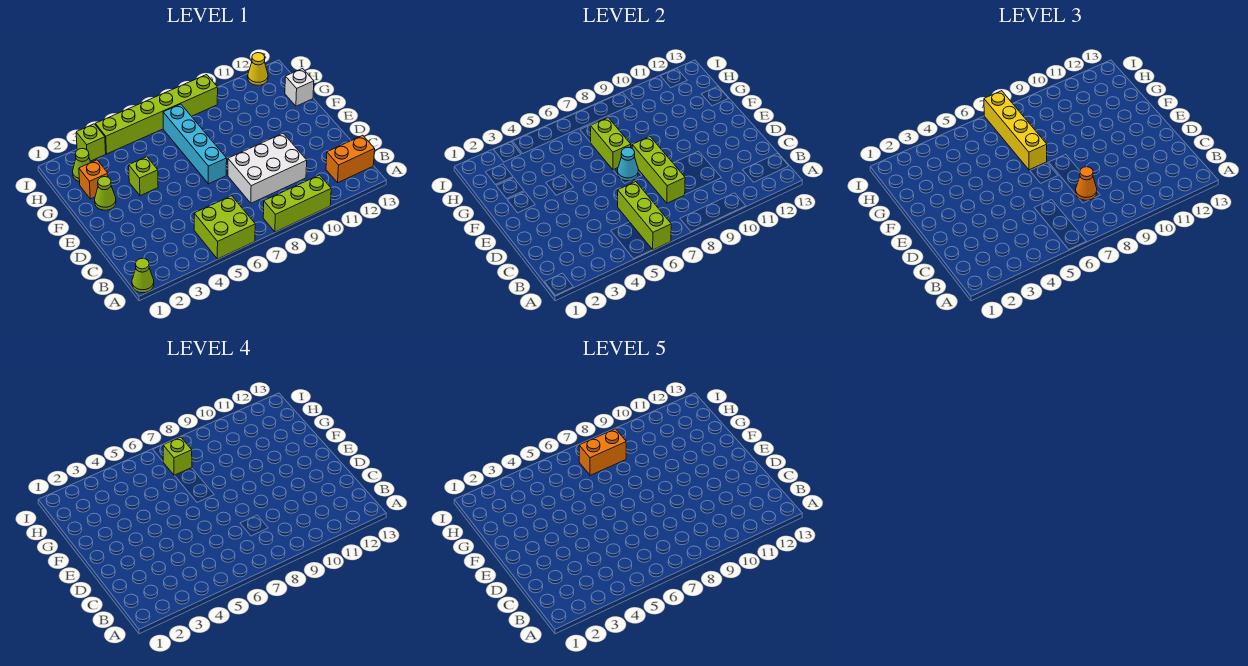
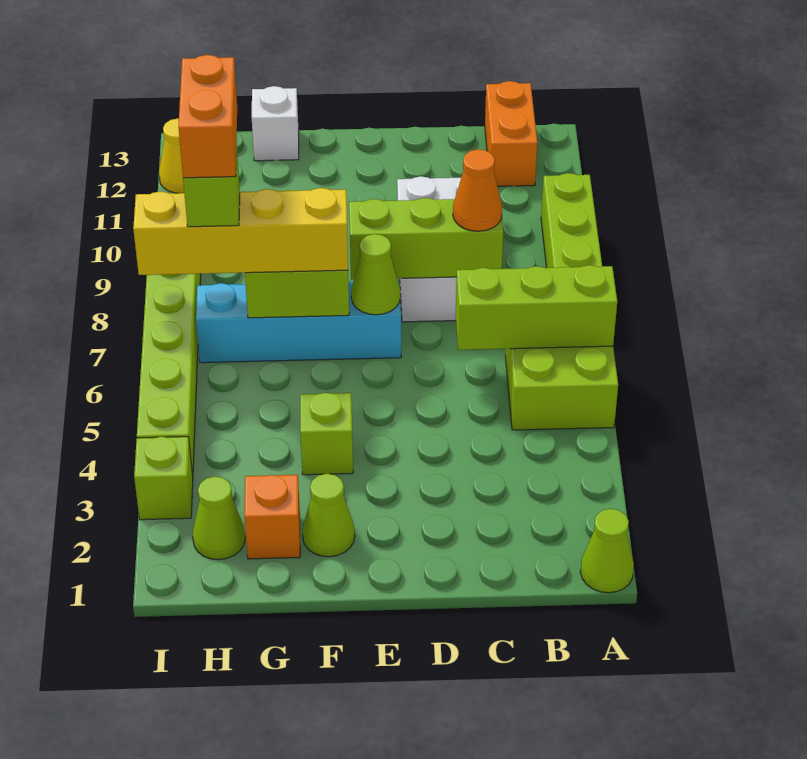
cyan 1x1 cone [617,147,638,181] -> lime 1x1 cone [351,234,400,315]

